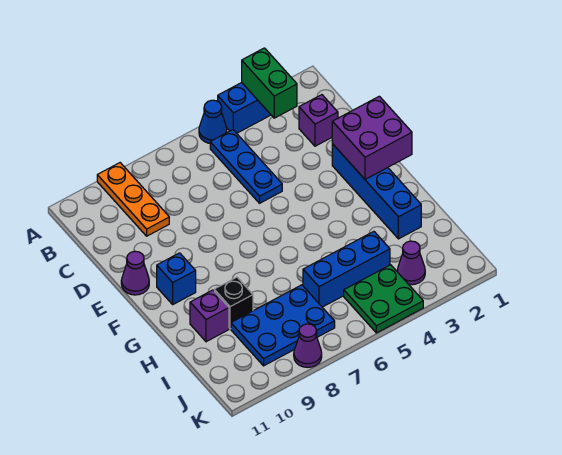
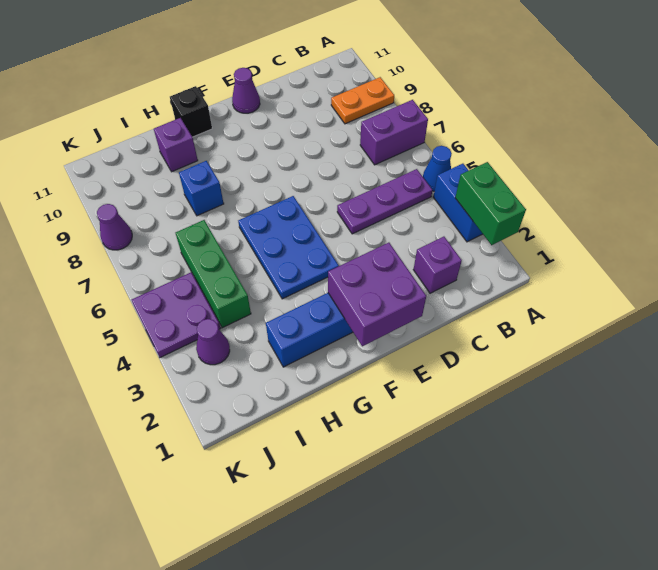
green 1x2 brick [242,48,297,118] -> green 1x2 brick turned to [455,162,526,245]
none -> purple 1x2 brick [360,100,428,165]
orange 1x3 plate [97,163,169,236] -> orange 1x2 plate [331,77,394,124]
blue 1x3 plate [210,130,282,203] -> purple 1x3 plate [337,169,432,234]
blue 1x1 brick [157,253,196,304] -> blue 1x1 brick moved to [179,161,224,216]
black 1x1 brick [214,277,253,329] -> black 1x1 brick moved to [170,86,212,137]
blue 1x3 brick [303,232,390,307] -> green 1x3 brick [176,220,251,328]
blue 2x3 plate [231,285,335,366] -> blue 2x3 plate moved to [238,196,339,299]
green 2x2 plate [344,265,423,333] -> purple 2x2 plate [132,272,221,357]

